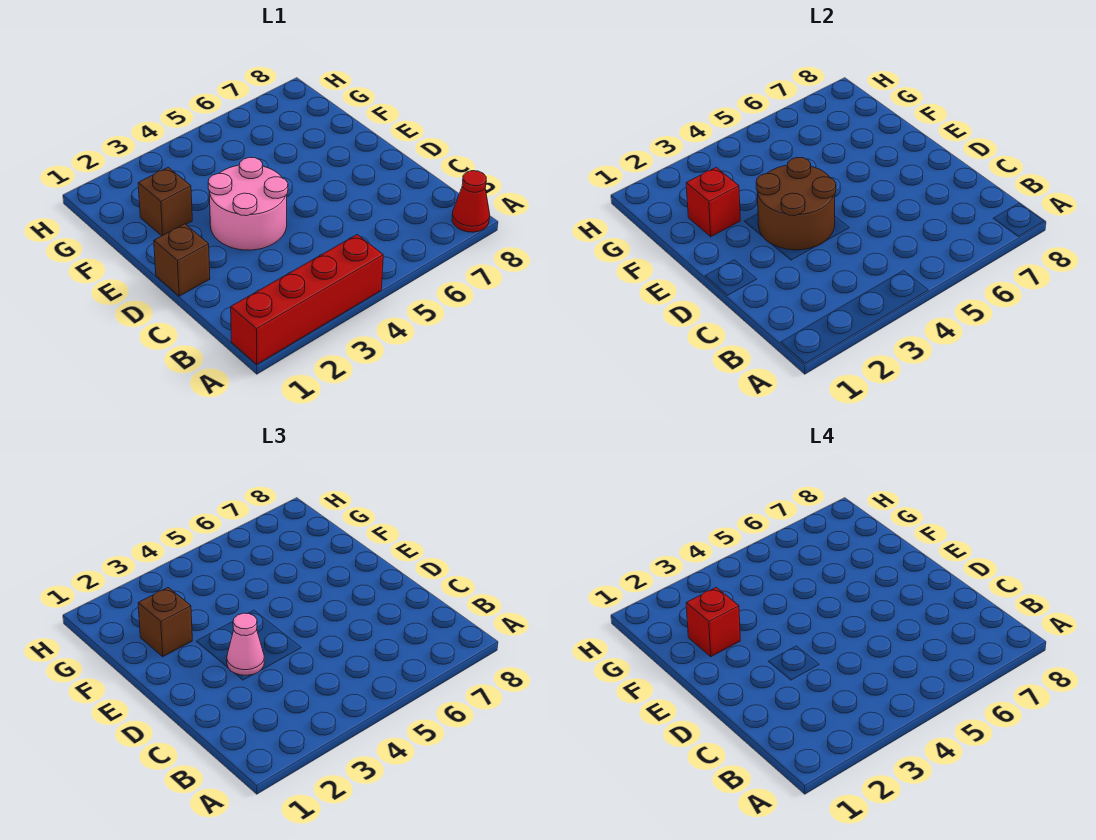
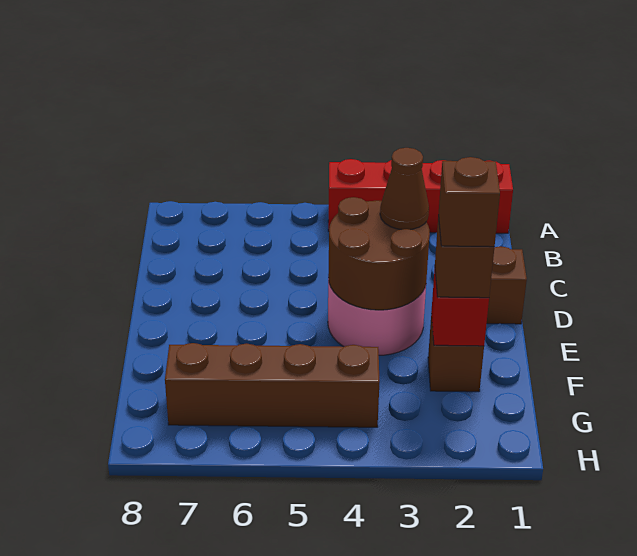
red 1x1 cone [452,171,490,232] -> none
pink 1x1 cone [227,613,264,675] -> brown 1x1 cone [380,148,429,229]
red 1x1 brick [686,587,740,657] -> brown 1x1 brick [439,157,500,247]
none -> brown 1x4 brick [165,343,380,427]

